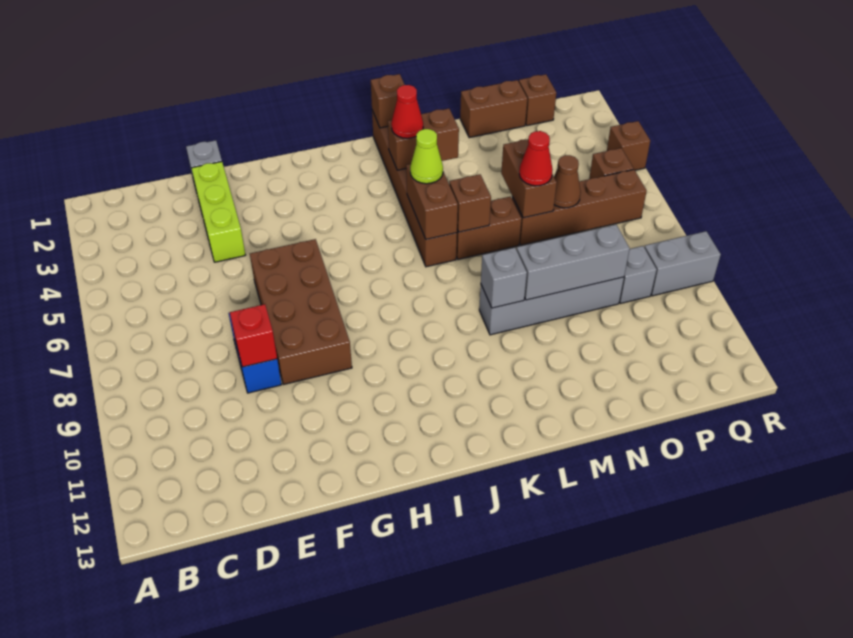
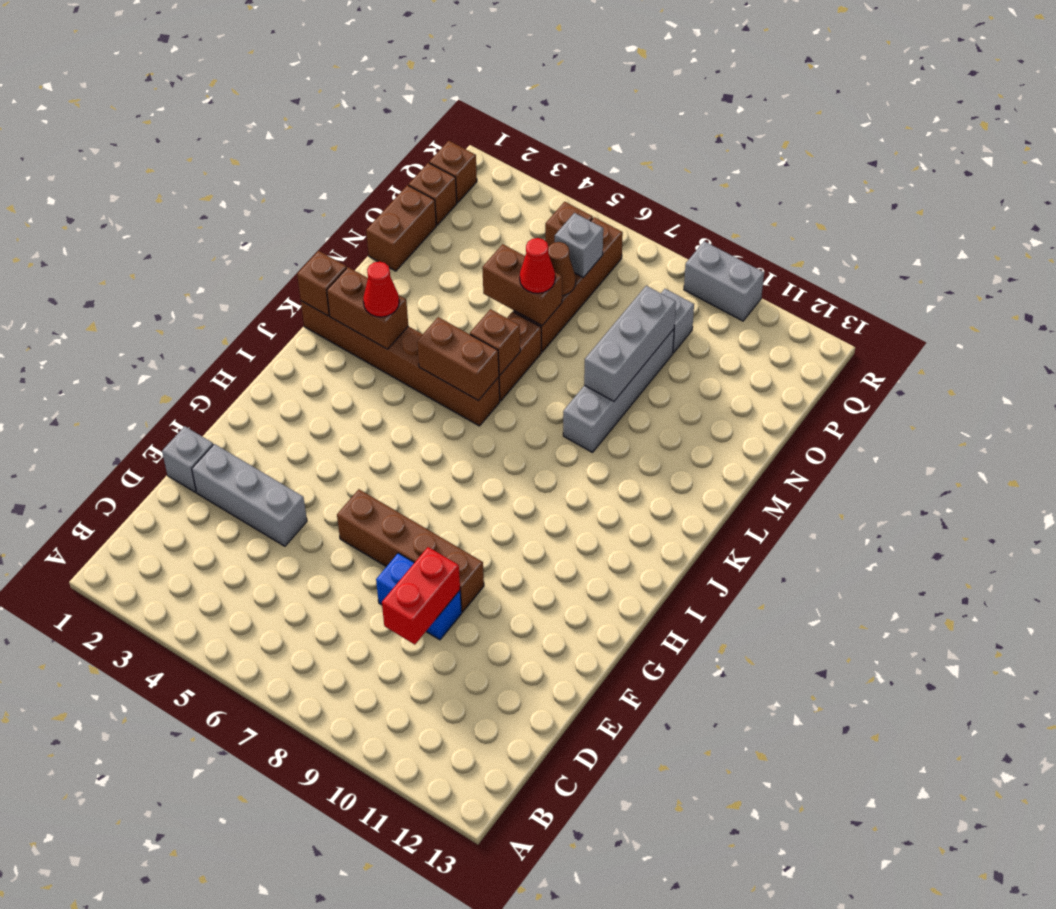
lime 1x3 brick [192,162,245,262] -> grey 1x3 brick [192,444,307,546]
red 1x1 brick [230,304,277,367] -> red 1x2 brick [382,547,460,645]
brown 2x4 brick [250,239,352,384] -> brown 1x4 brick [337,489,484,612]
brown 1x2 brick [388,109,459,170] -> brown 1x2 brick turned to [327,267,408,349]
lime 1x1 cone [410,129,443,184] -> none
grey 1x1 brick [481,248,527,308] -> grey 1x1 brick moved to [555,213,603,277]
grey 1x2 brick [644,231,721,296] -> grey 1x2 brick turned to [684,241,764,321]
brown 1x1 brick [607,121,650,170] -> brown 1x1 brick moved to [429,141,477,203]

